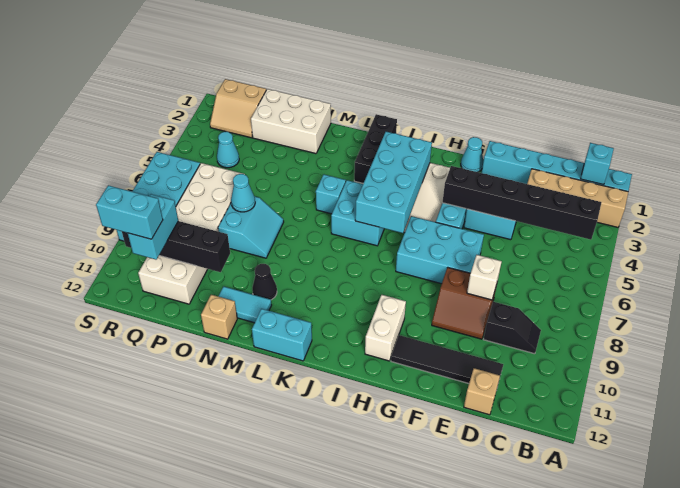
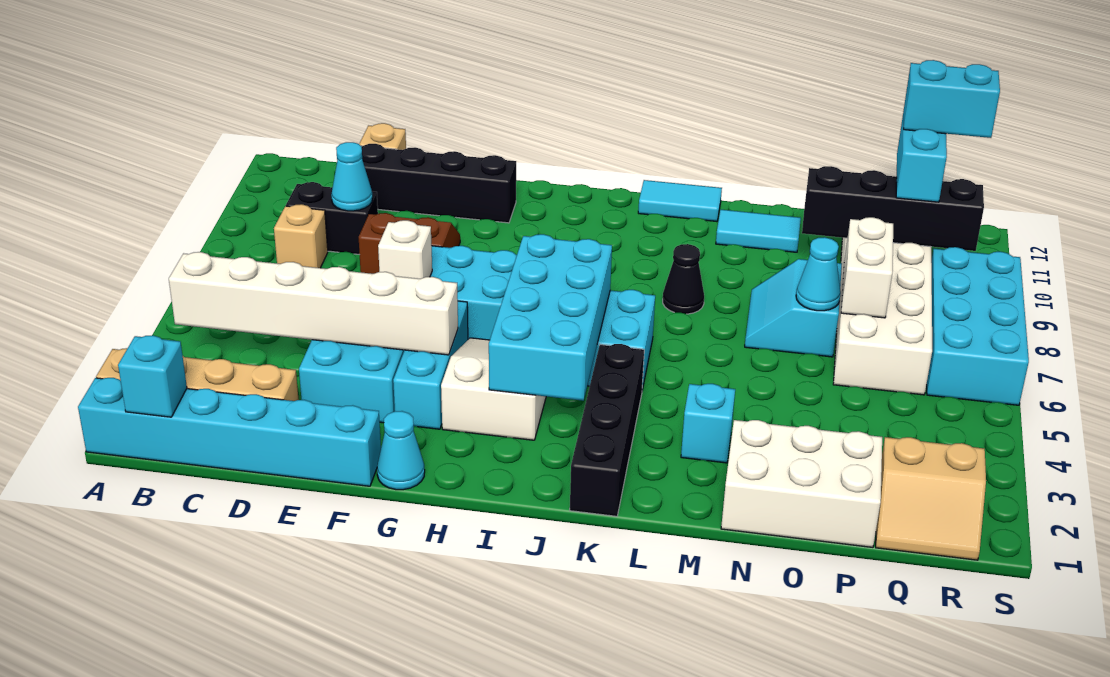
black 1x6 brick [442,166,602,240] -> white 1x6 brick [169,252,458,355]
black 1x2 slope [483,302,541,354] -> black 1x2 brick [286,182,378,255]
black 1x4 tile [391,335,503,384] -> black 1x4 brick [362,144,516,223]
white 1x1 brick [467,255,502,300] -> white 1x1 brick moved to [378,220,432,279]
white 1x2 brick [365,295,406,361] -> white 1x2 brick moved to [841,217,893,318]
black 1x3 brick [354,114,397,183] -> black 1x4 brick [570,344,644,516]
cyan 1x2 brick [252,309,312,361] -> cyan 1x2 tile [638,180,722,222]
cyan 1x1 brick [316,175,346,214] -> cyan 1x1 brick moved to [681,384,735,463]
black 1x1 cone [252,264,277,300] -> black 1x1 cone moved to [663,244,704,314]
tan 1x1 brick [201,295,237,339] -> tan 1x1 brick moved to [274,204,328,268]
tan 2x2 slope [210,79,266,138] -> tan 2x2 slope turned to [876,437,986,560]
cyan 1x1 cone [217,132,239,168] -> cyan 1x1 cone moved to [331,142,372,211]

